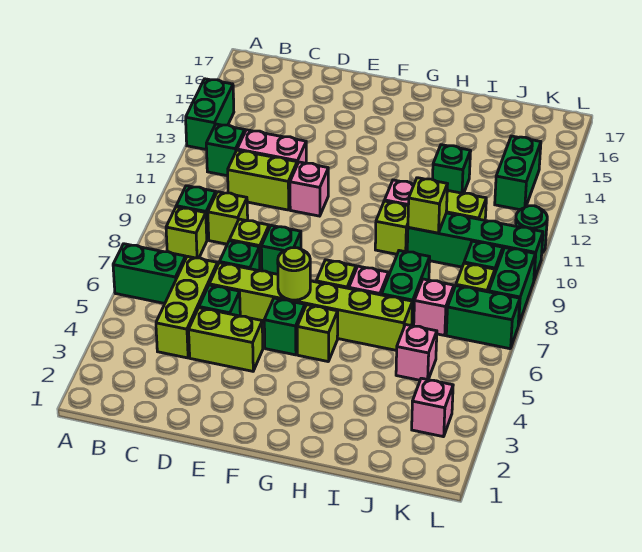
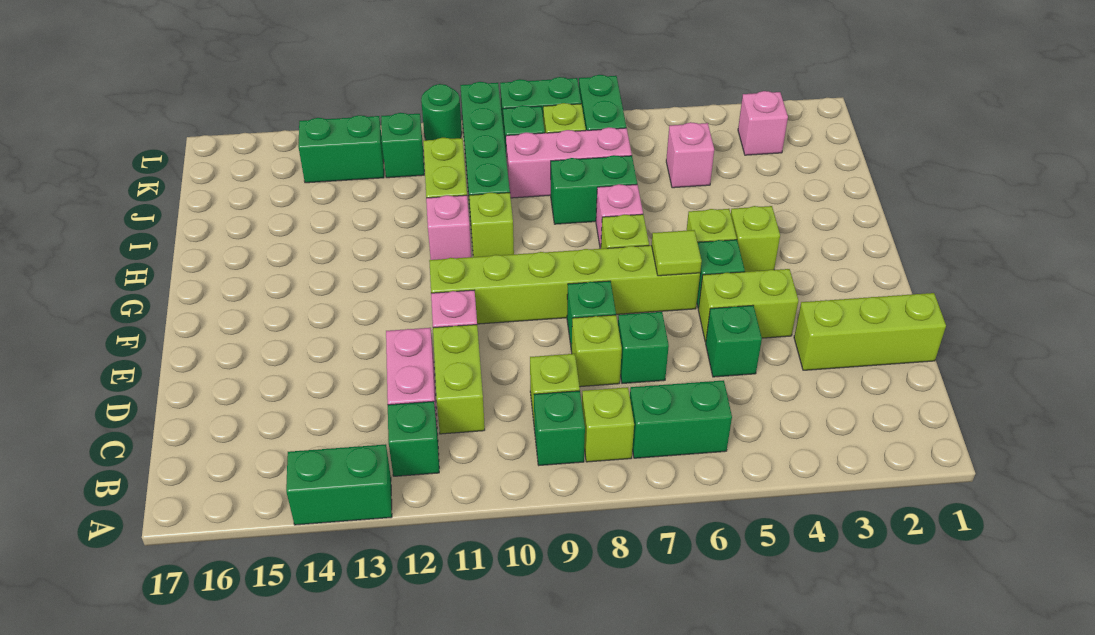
green 1x2 brick [113,244,186,303] -> green 1x2 brick turned to [630,380,732,458]
lime 1x3 brick [156,256,218,358] -> lime 1x3 brick moved to [794,293,946,370]
lime 1x2 brick [189,308,263,371] -> lime 1x2 brick turned to [698,269,798,342]
lime 1x6 brick [209,263,412,351] -> lime 1x6 brick turned to [429,245,700,324]
lime 1x1 round brick [278,248,310,300] -> lime 1x1 tile [652,230,702,276]
lime 1x1 brick [408,178,447,233] -> lime 1x1 brick moved to [731,206,780,272]
green 1x1 brick [433,145,471,193] -> green 1x1 brick moved to [381,113,424,178]
pink 1x1 brick [414,279,454,335] -> pink 1x3 brick [506,127,632,198]

